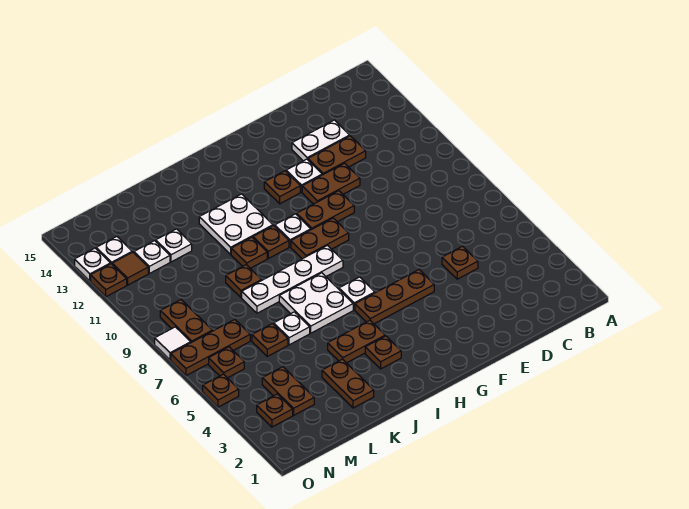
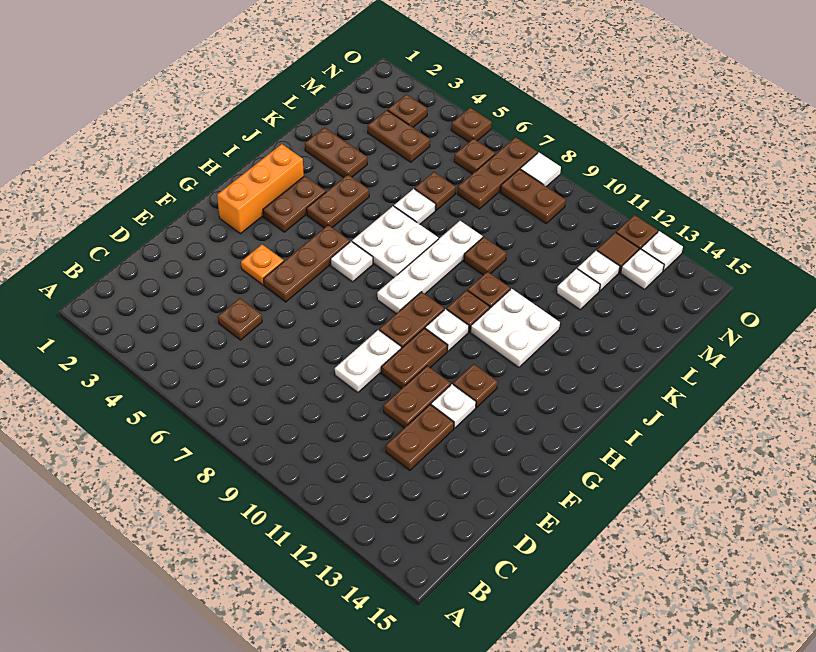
white 1x2 plate [292,120,350,161] -> white 1x2 plate moved to [335,330,401,393]
none -> orange 1x1 plate [241,245,284,285]
none -> orange 1x3 brick [217,144,304,234]
brown 1x1 plate [365,336,401,369] -> brown 1x2 plate [263,176,326,232]

